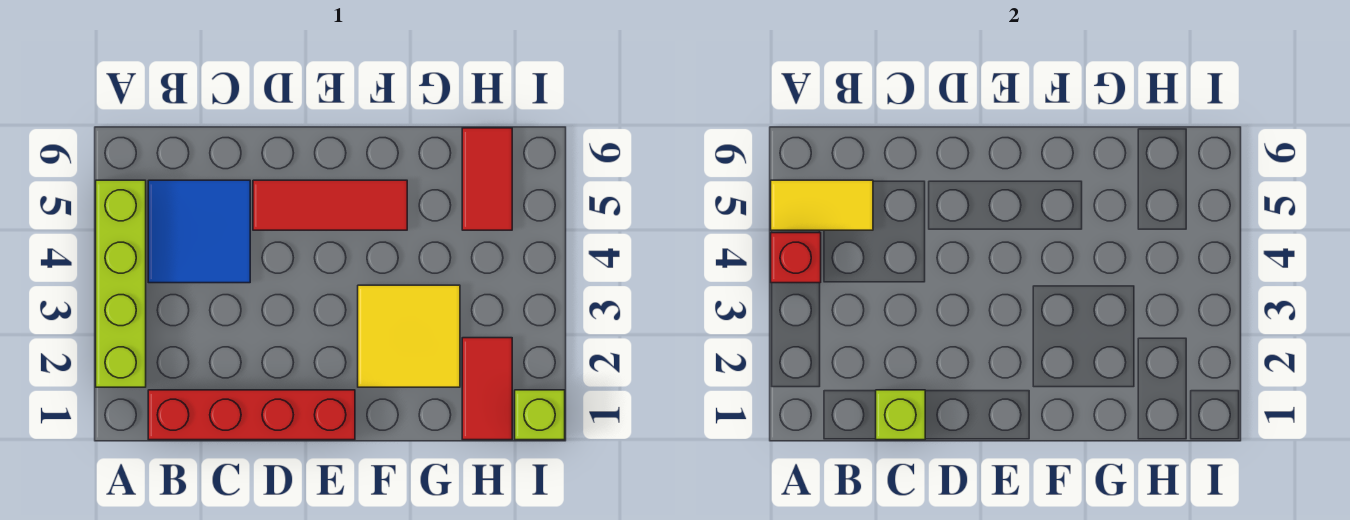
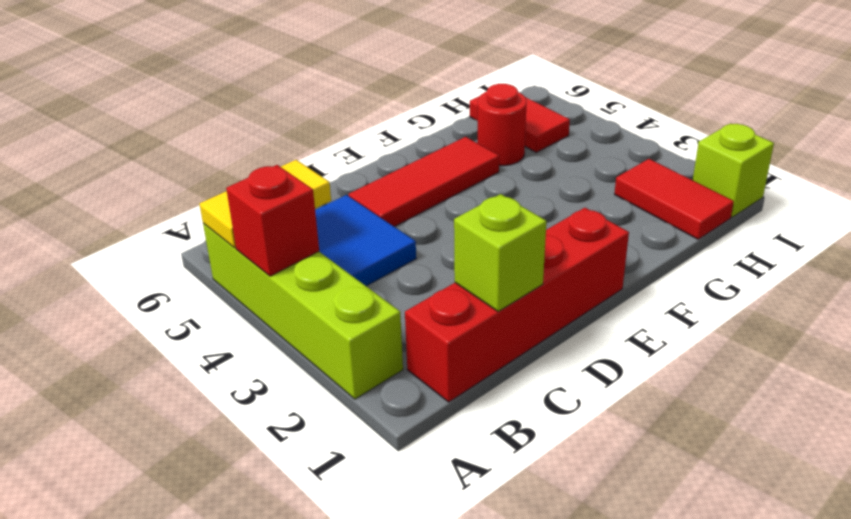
yellow 2x2 tile [358,285,460,387] -> none
none -> red 1x1 round brick [477,84,527,166]

